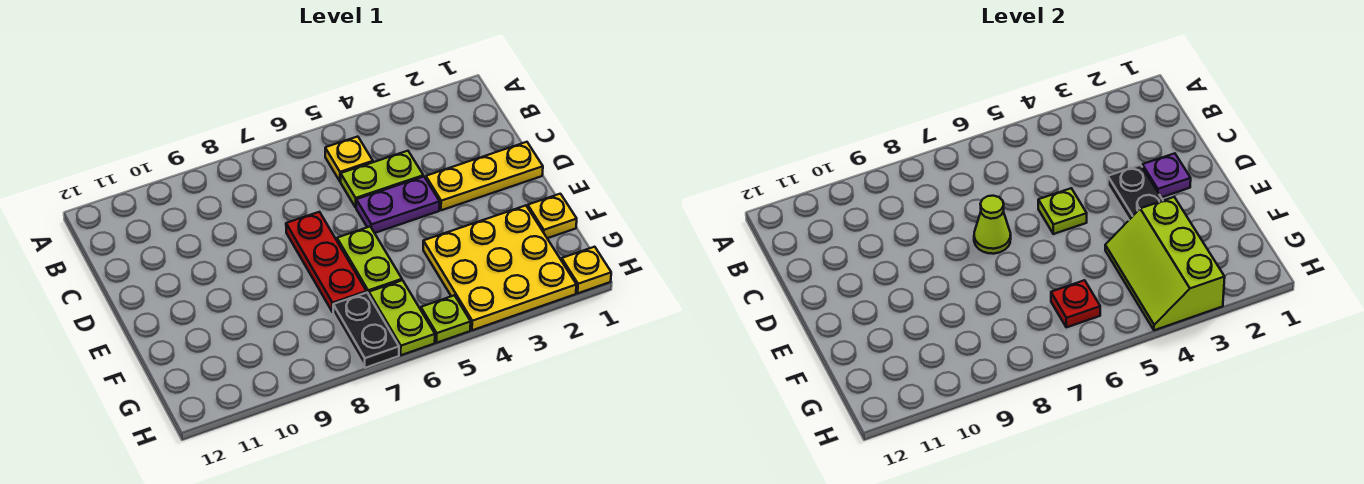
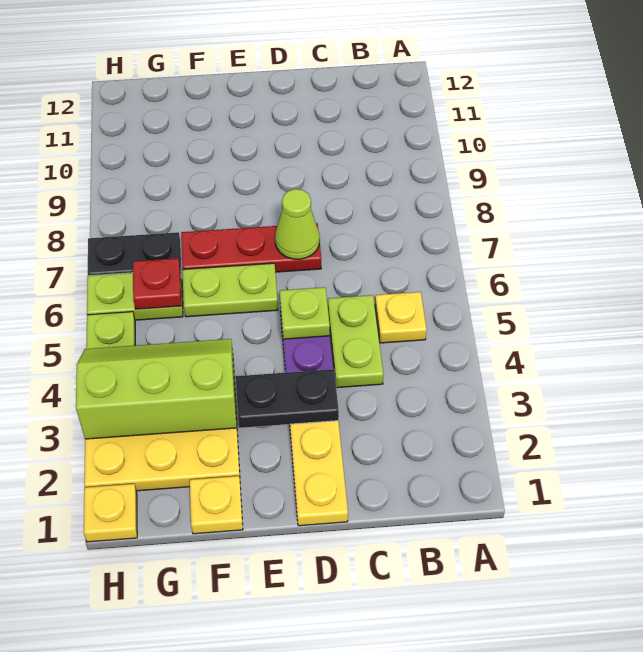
purple 1x1 plate [1142,153,1191,197] -> none

